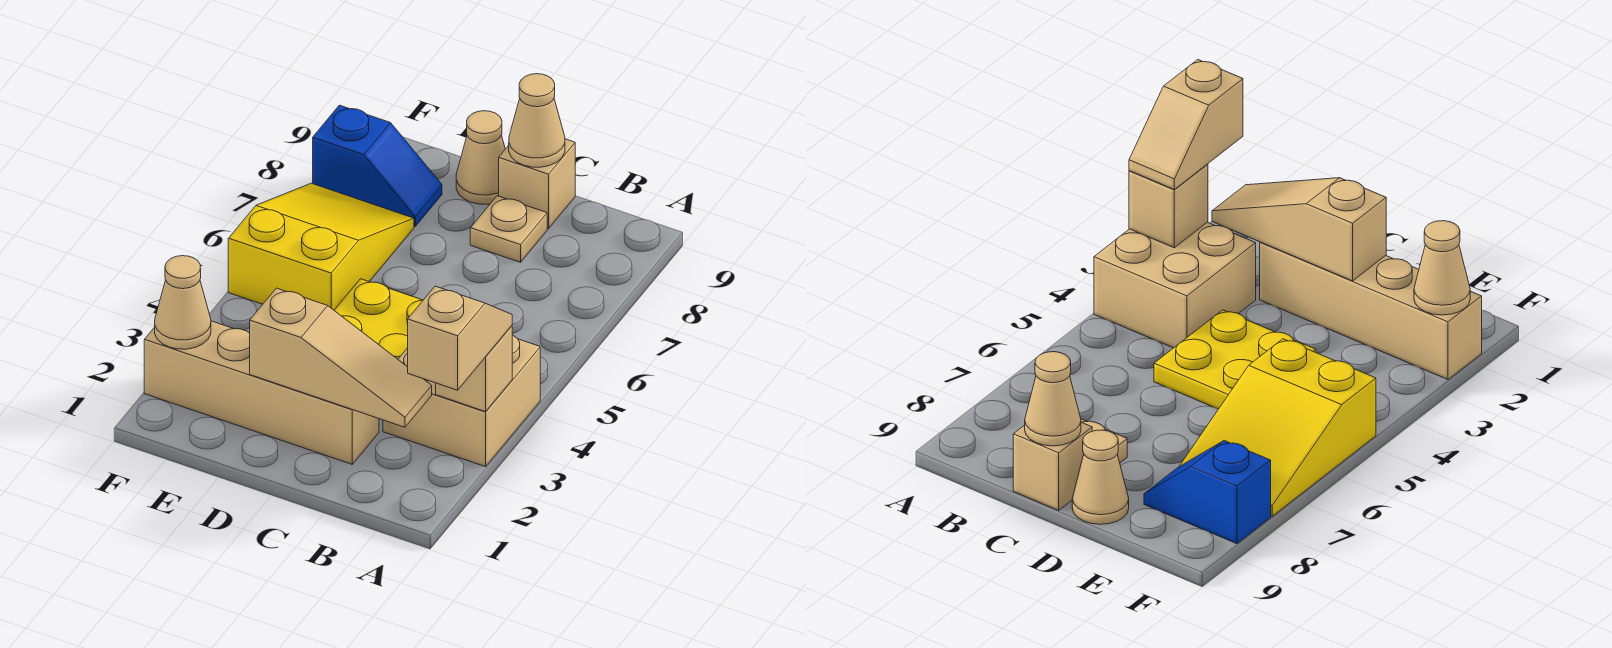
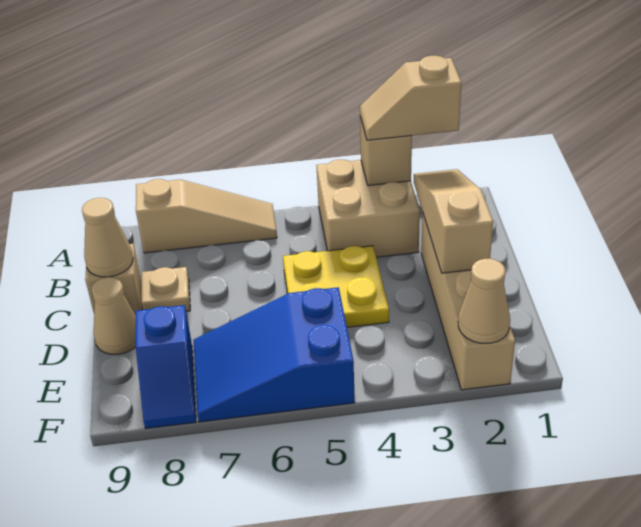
none -> tan 1x3 slope [136,179,277,253]
yellow 2x3 slope [228,183,414,310] -> blue 2x3 slope [194,287,355,422]
blue 1x2 slope [313,105,442,226] -> blue 1x2 slope turned to [136,305,196,429]

